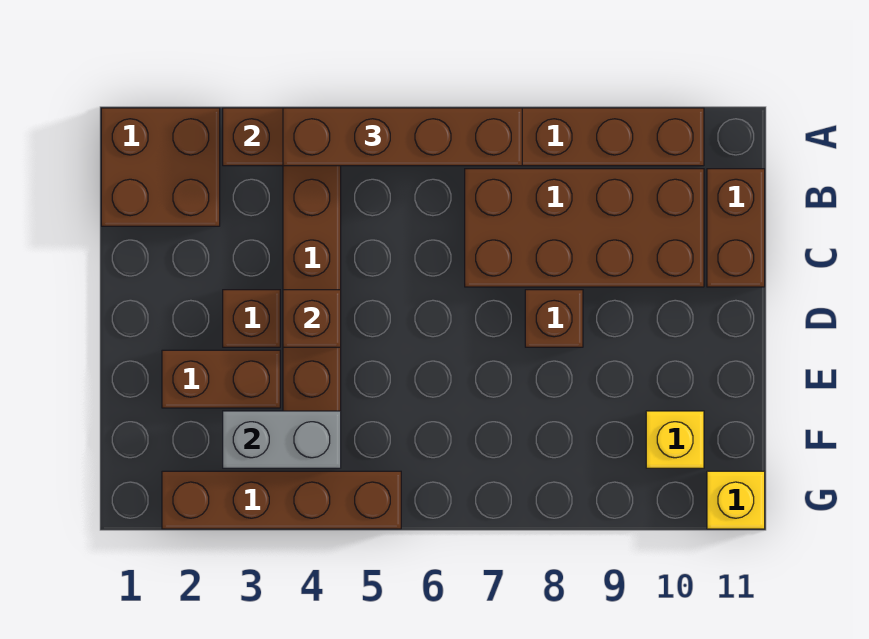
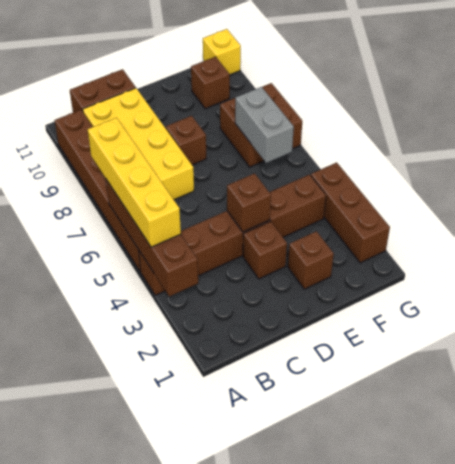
brown 2x2 brick [101,108,220,226] -> brown 2x2 brick moved to [220,83,302,167]
brown 1x4 brick [283,108,522,166] -> yellow 1x4 brick [88,118,181,247]
brown 2x4 brick [465,169,704,287] -> yellow 2x4 brick [83,88,194,200]
brown 1x2 brick [162,350,280,408] -> brown 1x1 brick [288,231,334,289]
grey 1x2 brick [223,411,341,468] -> grey 1x2 brick moved to [235,87,294,163]
yellow 1x1 brick [646,411,704,468] -> brown 1x1 brick [191,57,230,109]
brown 1x4 brick [162,471,401,529] -> brown 1x3 brick [311,163,390,263]

